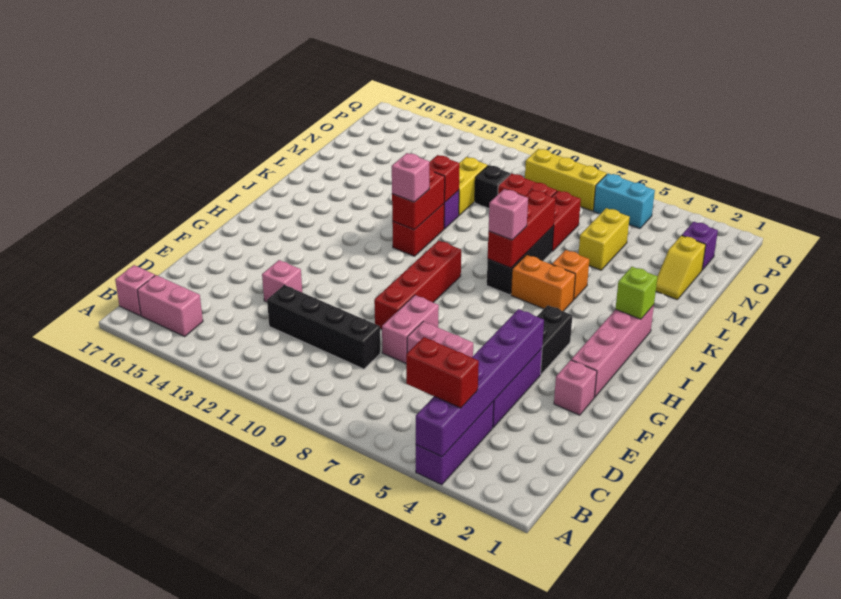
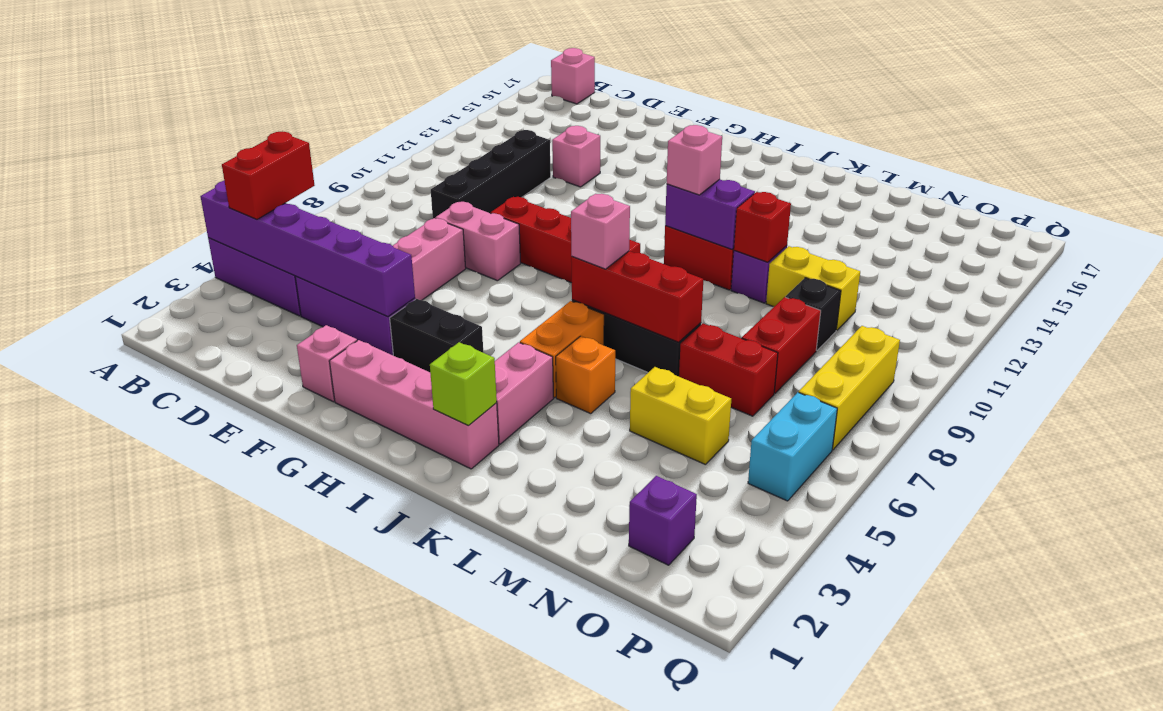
pink 1x2 brick [137,275,203,336] -> pink 1x2 brick moved to [495,342,554,444]
red 1x2 brick [392,169,445,230] -> purple 1x2 brick [665,179,755,249]
yellow 1x2 slope [656,235,706,300] -> none

